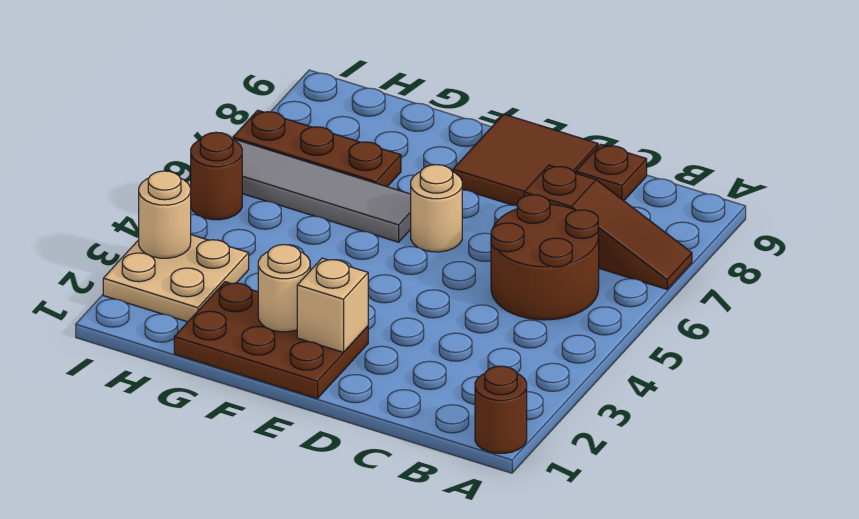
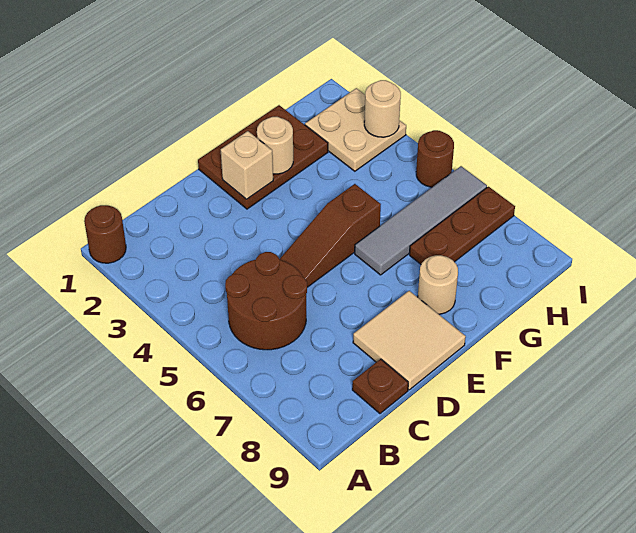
brown 1x3 slope [524,165,692,289] -> brown 1x3 slope moved to [279,184,381,287]
brown 2x2 tile [453,114,598,206] -> tan 2x2 tile [353,291,466,390]
tan 1x1 round brick [411,165,462,252] -> tan 1x1 round brick moved to [418,255,458,314]

